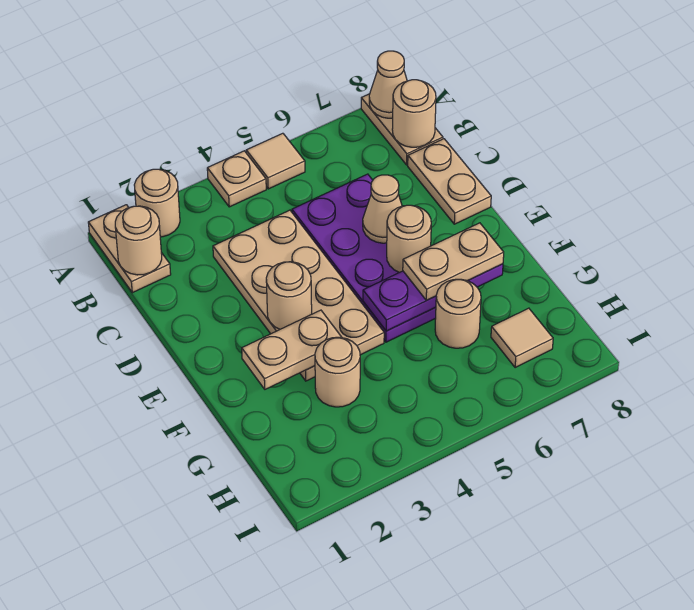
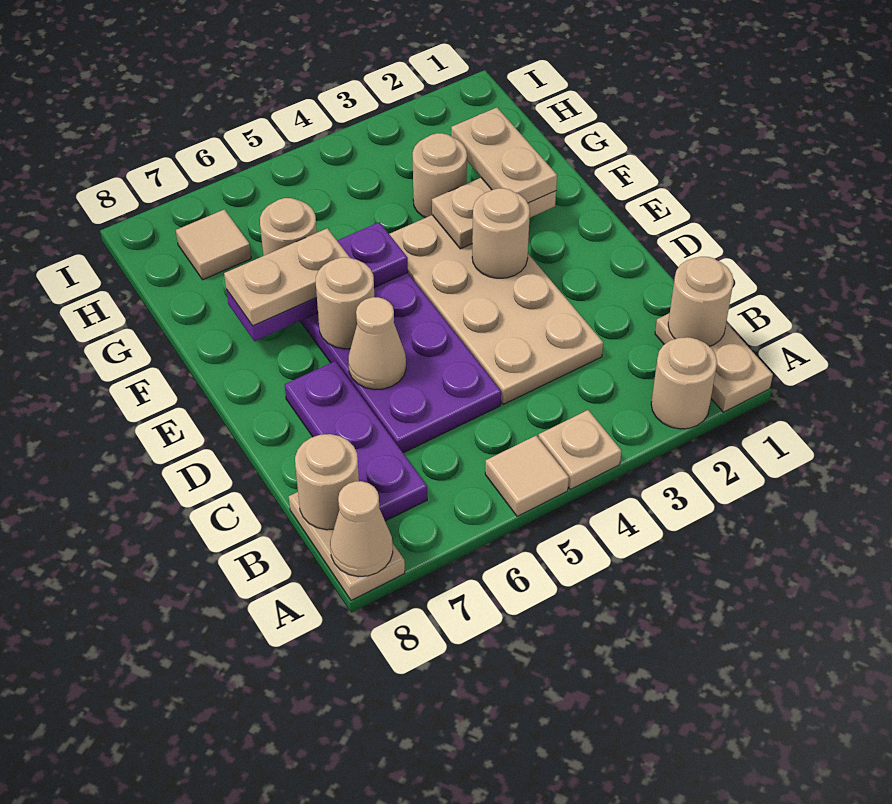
none -> purple 1x3 plate [285,361,427,521]
tan 1x2 plate [408,139,491,224] -> tan 1x2 plate moved to [451,108,557,203]

